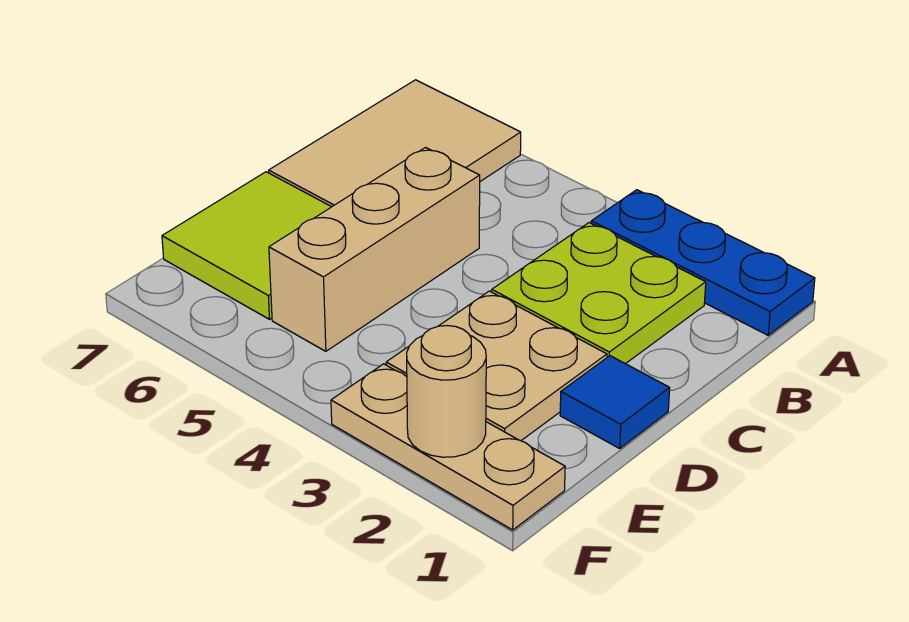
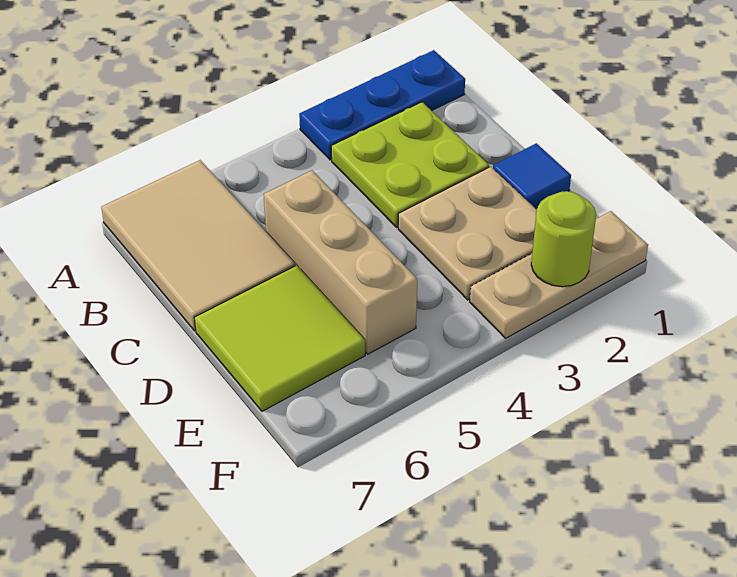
tan 1x1 round brick [407,326,486,457] -> lime 1x1 round brick [531,191,596,287]

